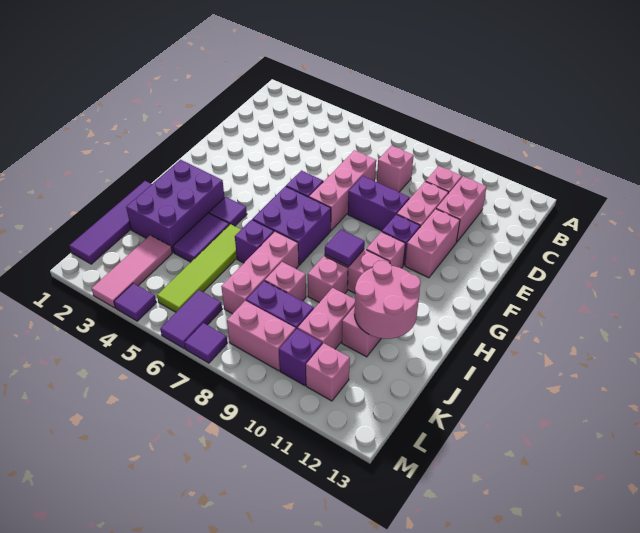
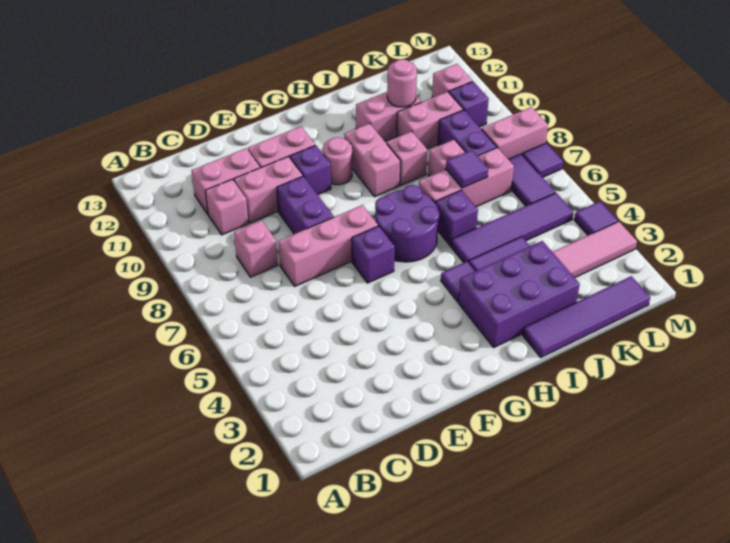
purple 2x2 brick [252,186,331,265] -> purple 2x2 round brick [375,185,439,262]
pink 1x1 brick [366,232,405,268] -> pink 1x1 round brick [323,137,352,185]
purple 1x1 tile [325,229,365,266] -> purple 1x1 tile moved to [446,150,488,188]
lime 1x4 tile [157,224,241,312] -> purple 1x4 tile [451,193,573,263]
pink 2x2 round brick [354,260,420,339] -> pink 1x1 round brick [387,59,417,107]
purple 1x2 tile [160,290,222,349] -> purple 1x2 tile turned to [508,154,555,206]
pink 1x2 brick [227,301,296,371] -> pink 1x2 brick turned to [482,107,548,159]

